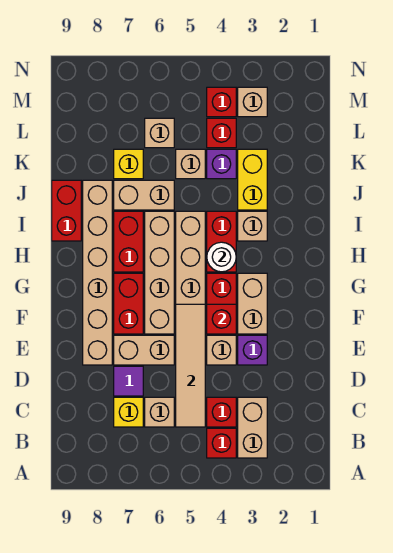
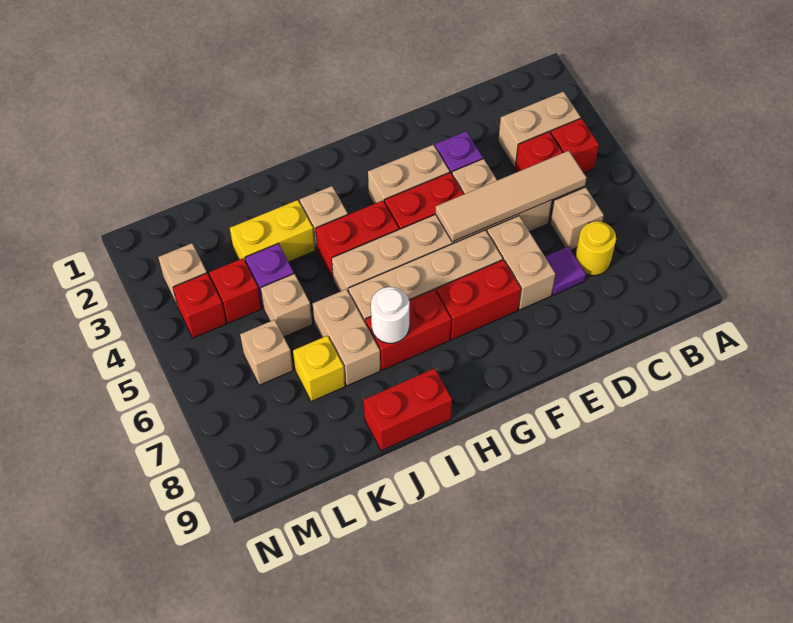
yellow 1x1 brick [114,397,143,427] -> yellow 1x1 round brick [575,221,616,275]
tan 1x6 brick [83,180,112,365] -> none
red 1x1 brick [207,304,236,334] -> none
white 1x1 round brick [207,242,236,272] -> white 1x1 round brick moved to [371,287,410,343]

